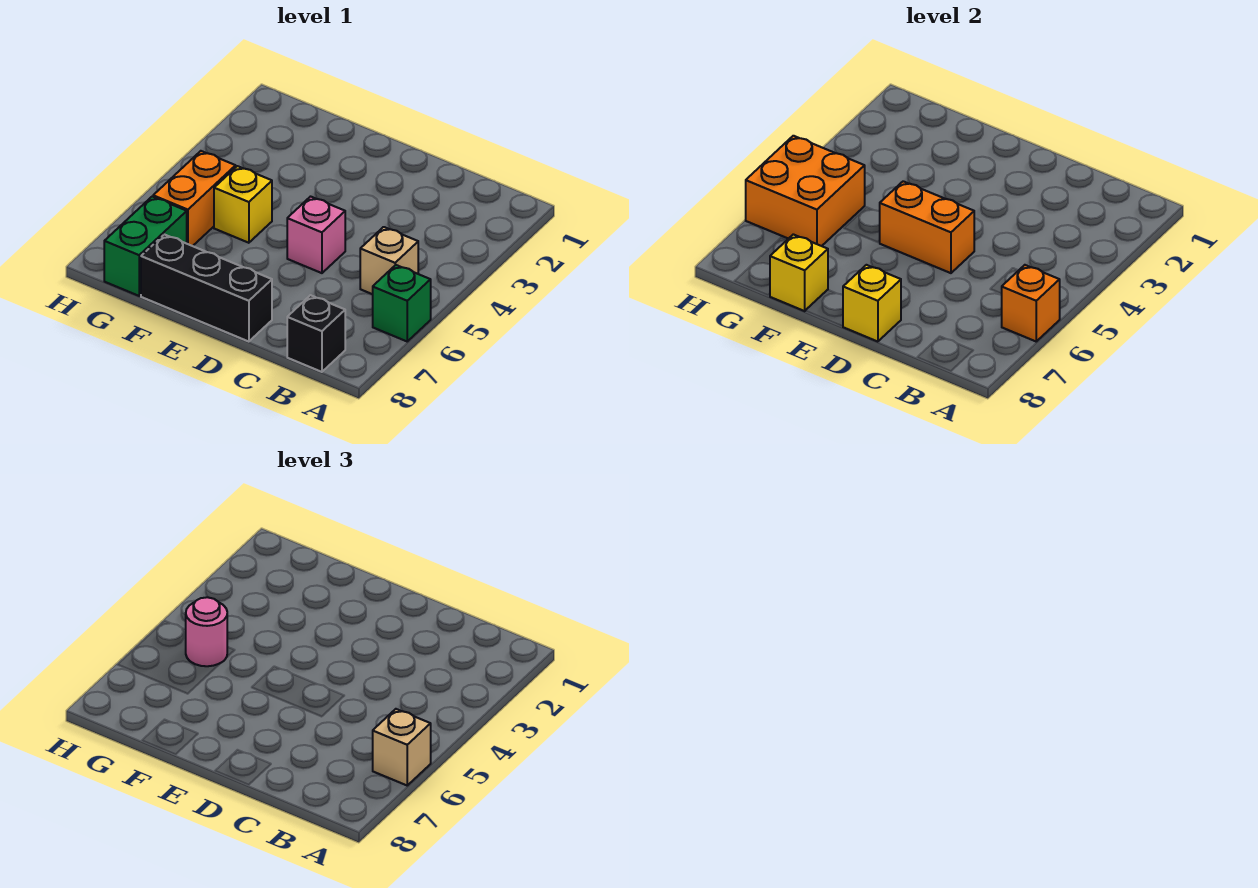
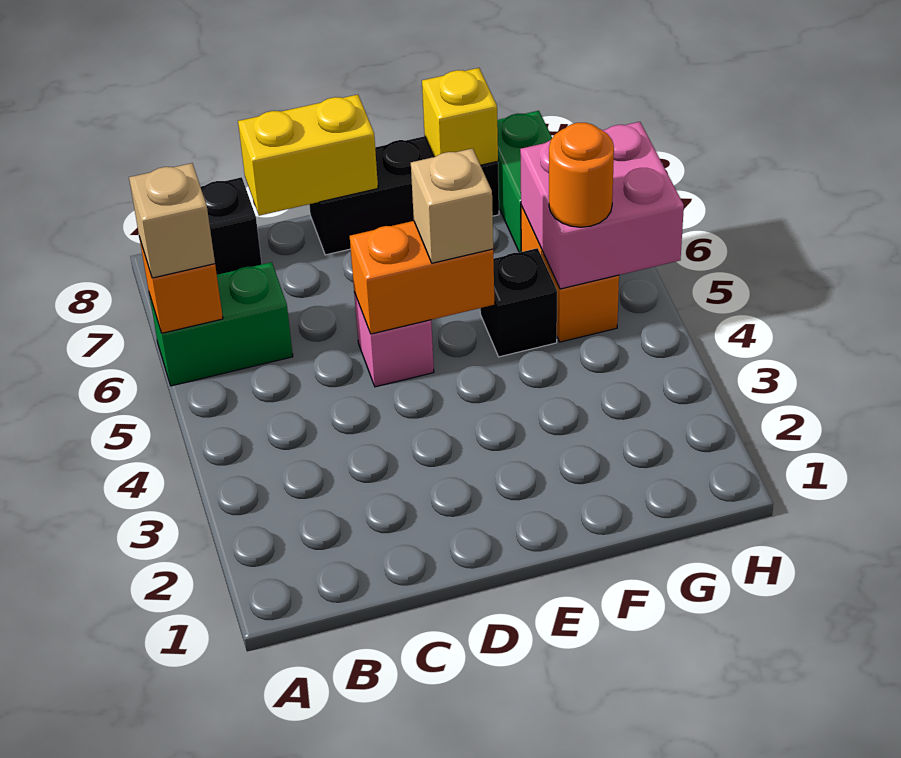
green 1x1 brick [373,265,431,341] -> green 1x2 brick [149,262,293,386]
tan 1x1 brick [360,227,418,294] -> tan 1x1 brick moved to [411,148,493,263]
yellow 1x1 brick [843,265,901,342] -> yellow 1x2 brick [238,95,378,216]
yellow 1x1 brick [214,166,272,243] -> black 1x1 brick [480,248,557,357]
orange 2x2 brick [746,136,865,246] -> pink 2x2 brick [520,122,684,289]
pink 1x1 round brick [186,597,227,666] -> orange 1x1 round brick [549,123,614,227]

